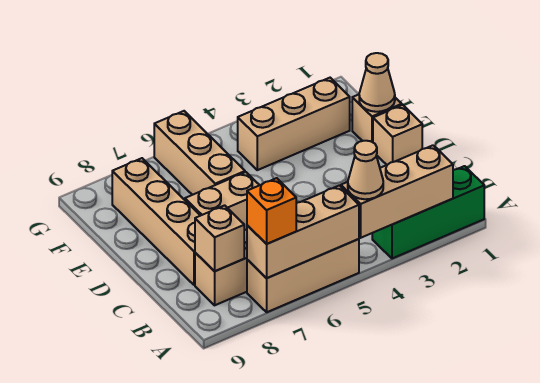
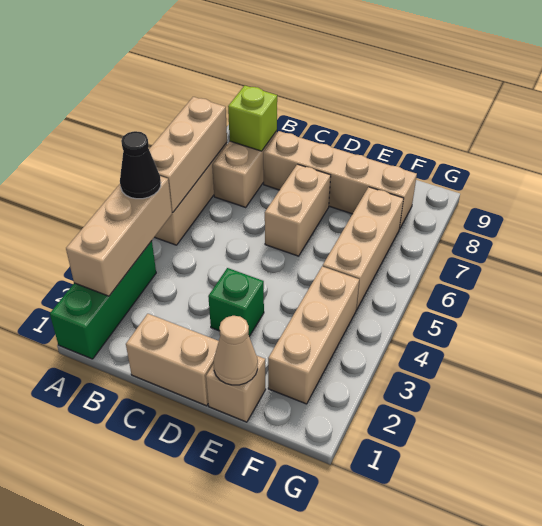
tan 1x1 cone [348,141,383,199] -> black 1x1 cone [120,131,161,199]
orange 1x1 brick [247,178,296,244] -> none
tan 1x1 brick [195,205,244,271] -> lime 1x1 brick [228,86,277,151]
tan 1x1 brick [373,105,422,165] -> tan 1x2 brick [126,314,219,406]
none -> green 1x1 brick [208,268,264,336]
tan 1x3 brick [154,111,245,195] -> tan 1x3 brick turned to [323,187,404,310]

